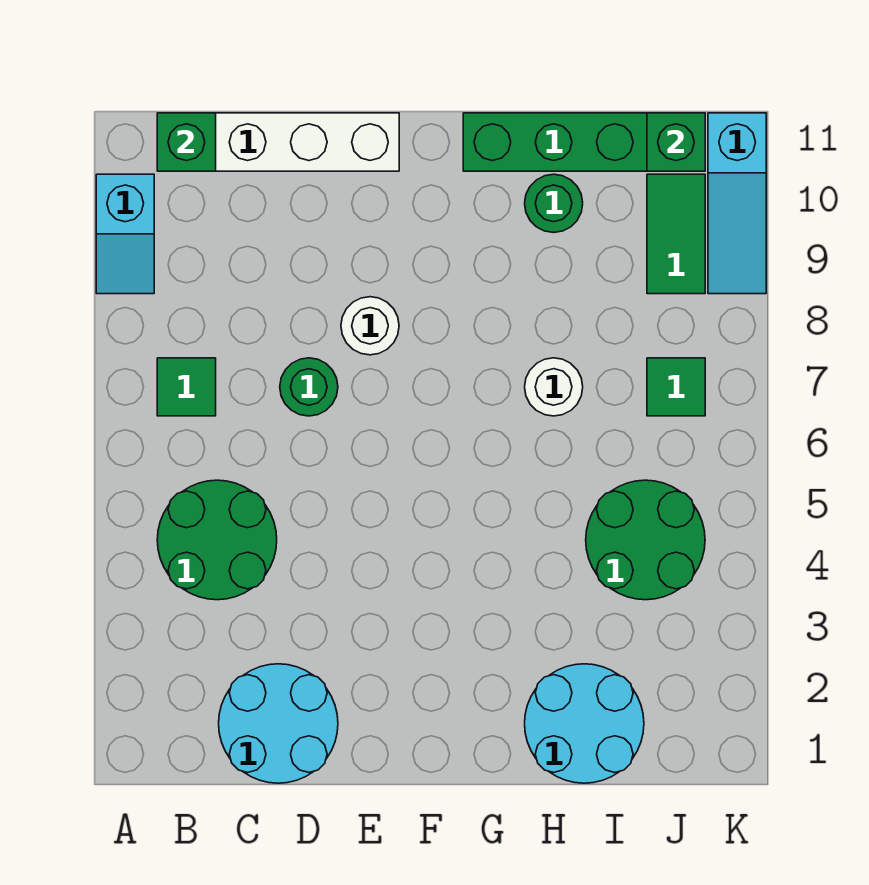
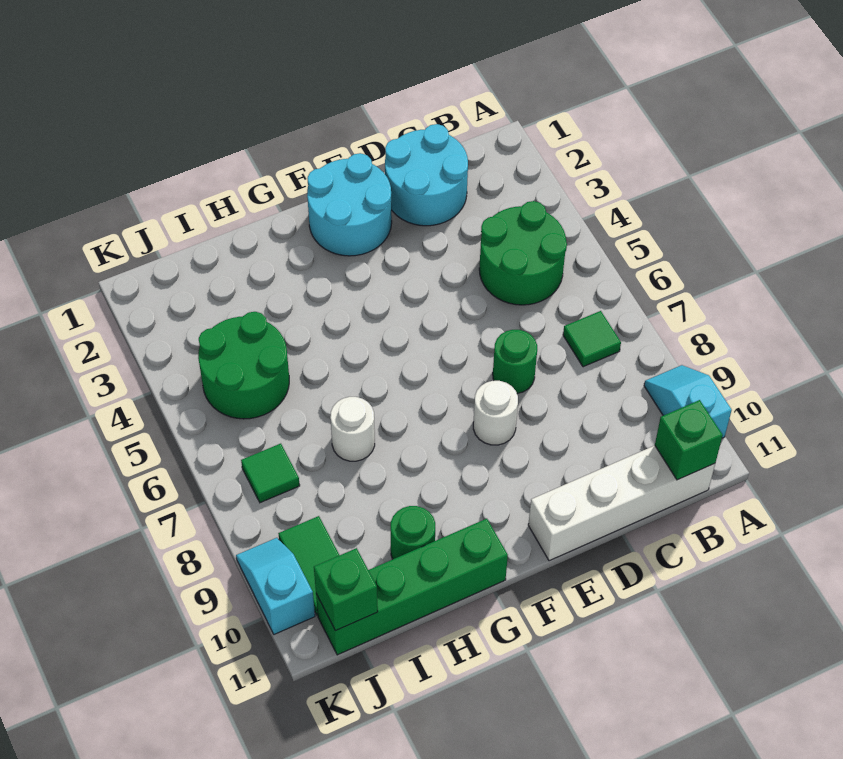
cyan 2x2 round brick [525,664,644,783] -> cyan 2x2 round brick moved to [307,153,392,256]
cyan 1x3 slope [708,113,766,294] -> cyan 1x2 slope [236,538,315,634]

